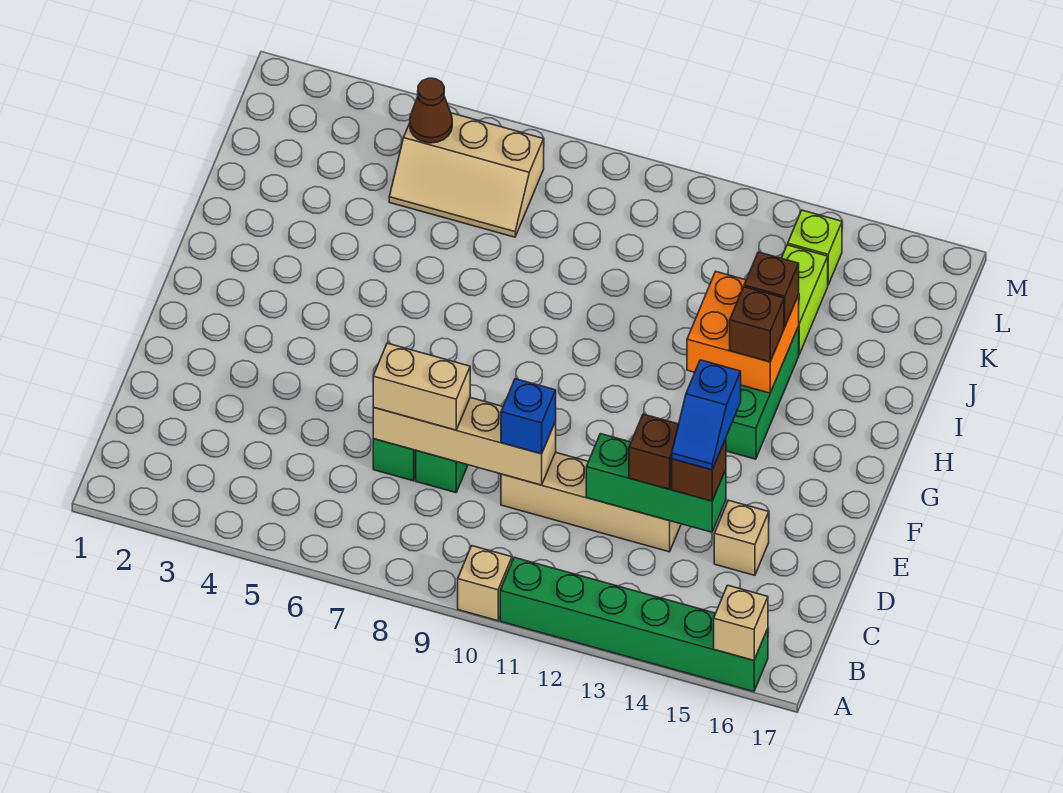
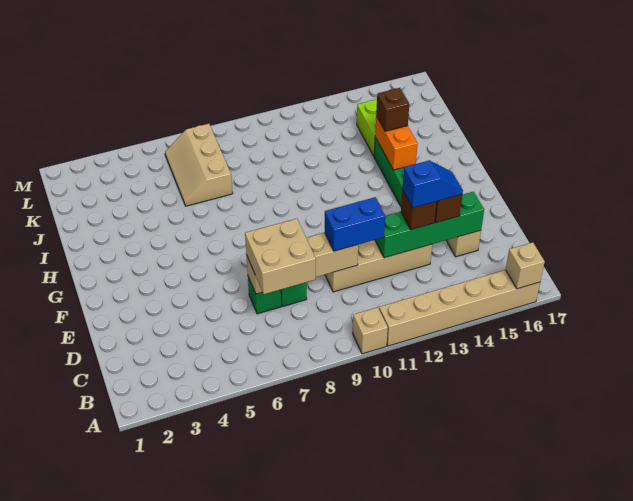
green 1x6 brick [500,557,768,692] -> tan 1x6 brick [379,270,540,346]
tan 1x2 brick [373,343,470,430] -> tan 2x2 brick [245,219,316,294]
blue 1x1 brick [501,379,556,454] -> blue 1x2 brick [325,197,385,251]
green 1x3 brick [586,434,726,532] -> green 1x4 brick [375,192,484,258]
blue 1x2 slope [672,360,741,470] -> blue 1x2 slope turned to [402,160,463,208]
orange 2x2 brick [687,272,799,393] -> orange 1x2 brick [375,116,418,170]
brown 1x1 brick [730,287,784,362] -> none
tan 2x3 slope [389,113,544,237] -> tan 2x3 slope turned to [165,124,233,206]
brown 1x1 cone [410,78,452,143] -> none
lime 1x1 brick [788,210,842,285] -> none

